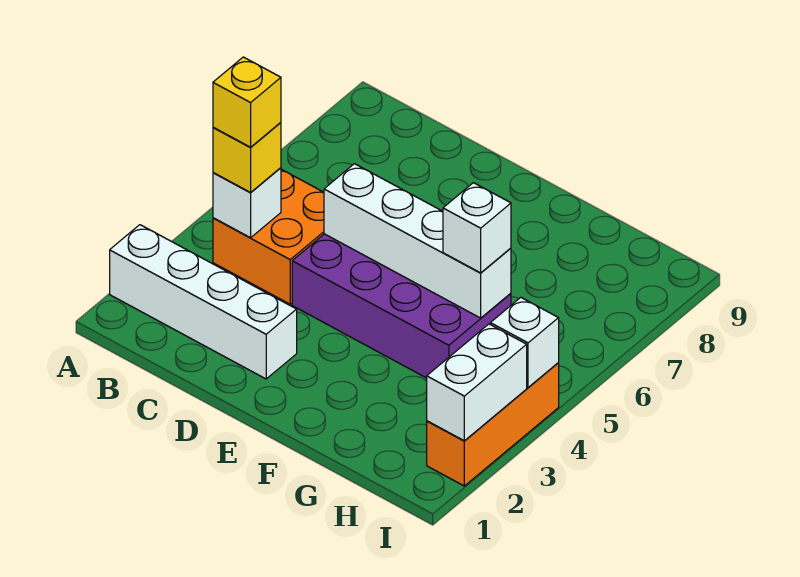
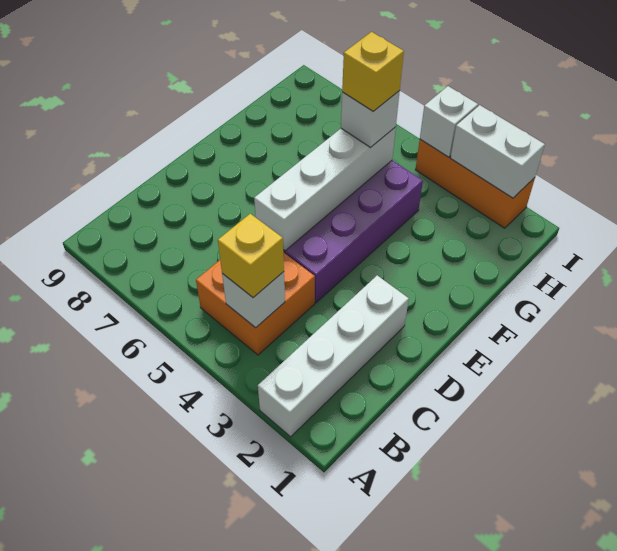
yellow 1x1 brick [213,57,281,147] -> yellow 1x1 brick moved to [342,32,404,111]

